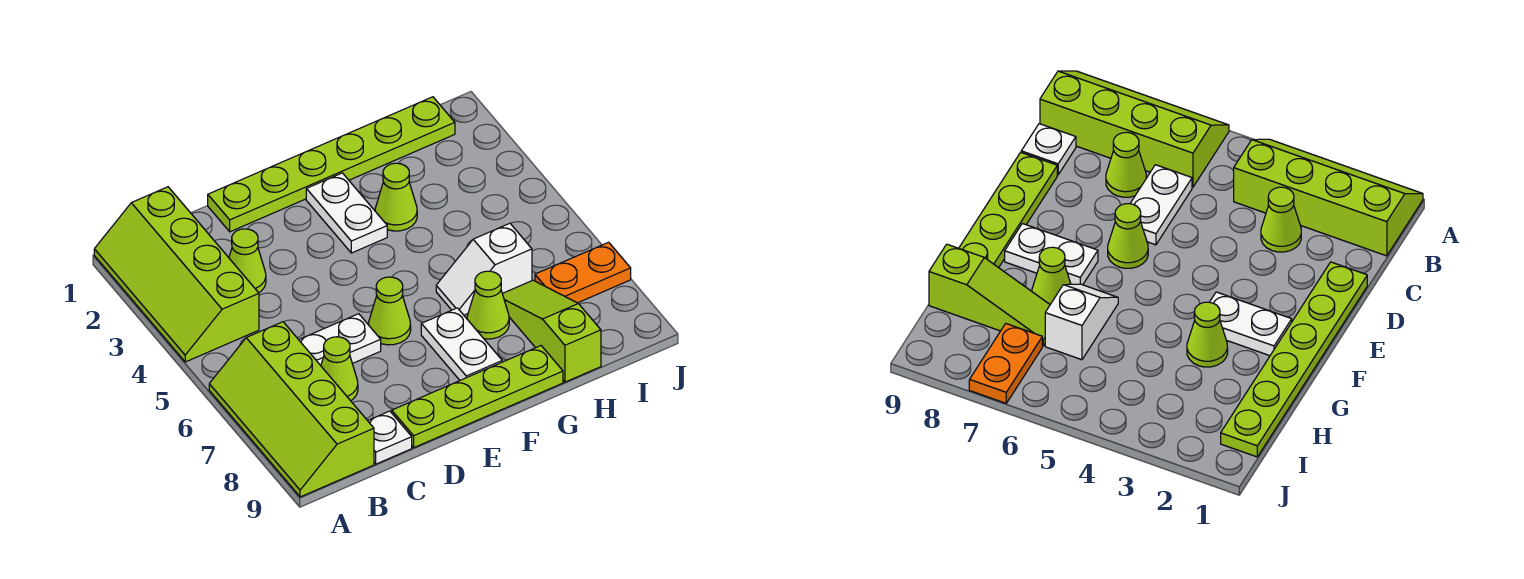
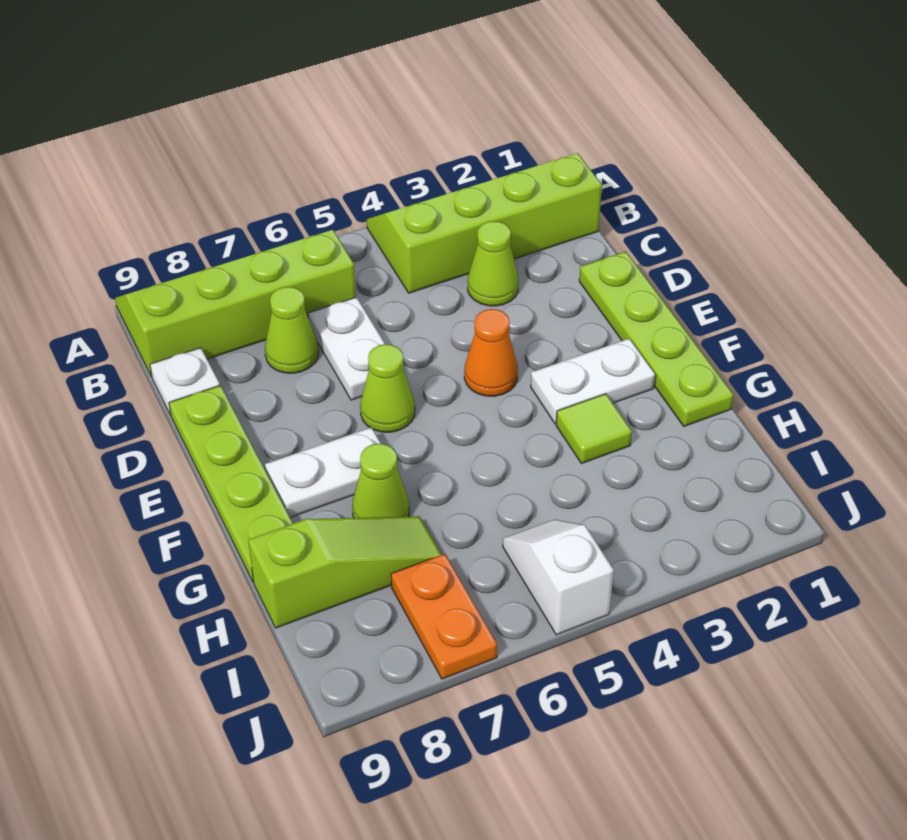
lime 1x6 plate [208,97,455,232] -> lime 1x4 plate [579,252,733,426]
none -> orange 1x1 cone [464,309,518,396]
lime 1x1 cone [375,163,417,231] -> lime 1x1 tile [556,394,632,464]
white 1x2 slope [436,223,532,315] -> white 1x2 slope moved to [503,520,614,635]

